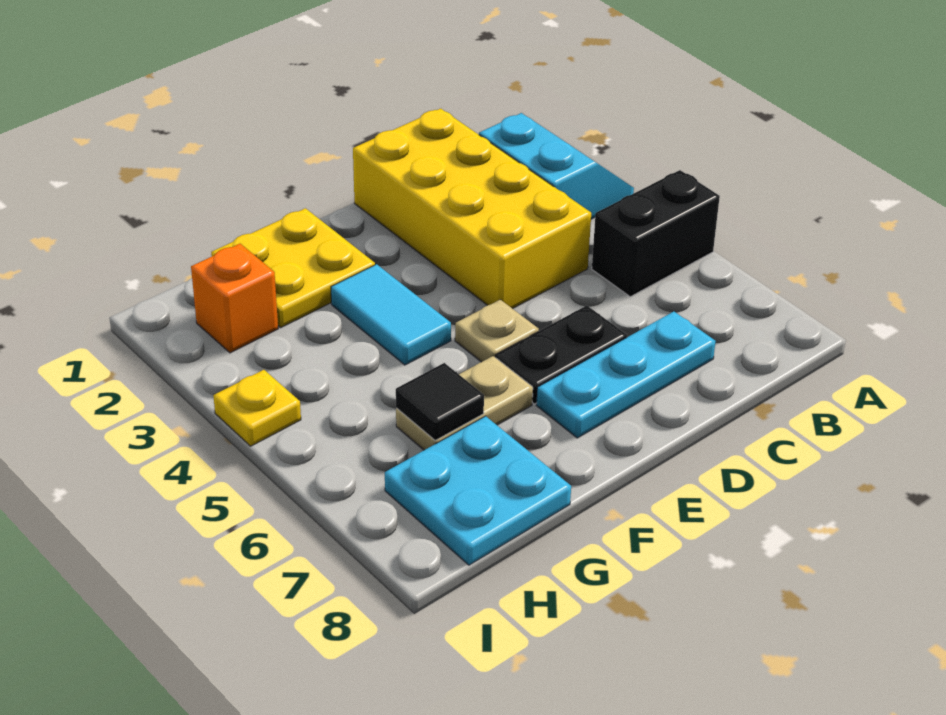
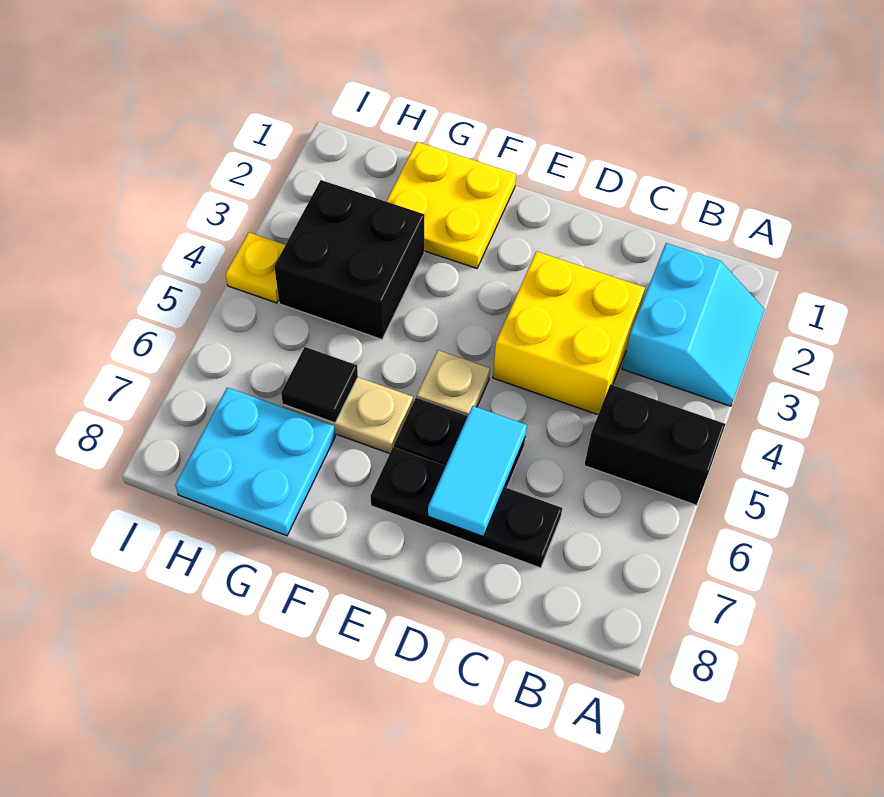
yellow 2x4 brick [353,108,591,309] -> yellow 2x2 brick [493,251,645,415]
cyan 1x3 plate [536,312,716,438] -> black 1x3 plate [370,447,562,568]
cyan 1x2 tile [331,264,451,365] -> cyan 1x2 tile moved to [428,406,527,536]
none -> black 2x2 brick [274,180,424,339]
orange 1x1 brick [191,244,278,353] -> none

